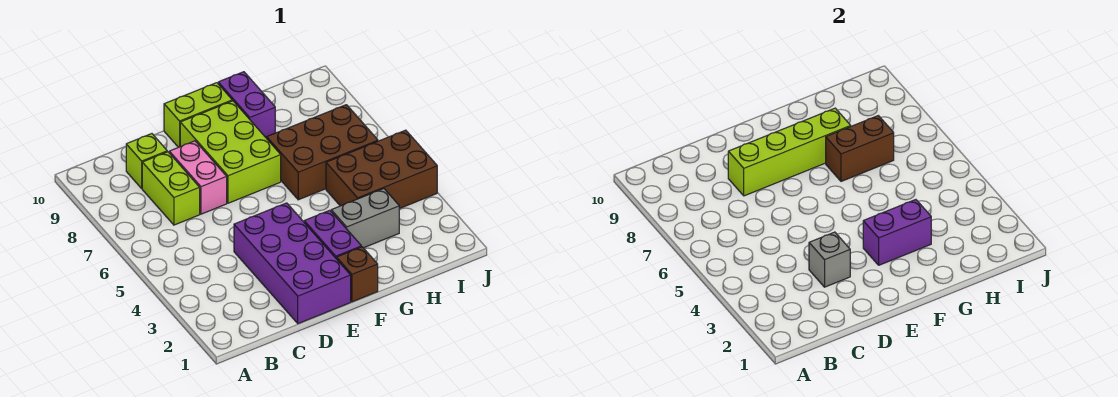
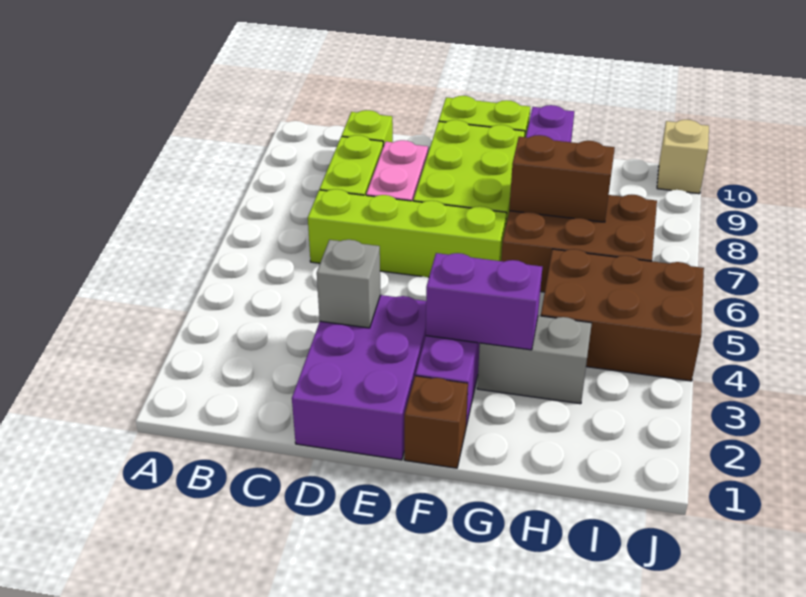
purple 2x4 brick [234,203,351,324] -> purple 2x3 brick [292,295,426,460]
lime 1x4 brick [728,108,851,196] -> lime 1x4 brick moved to [308,189,507,277]
none -> tan 1x1 brick [657,120,709,194]

